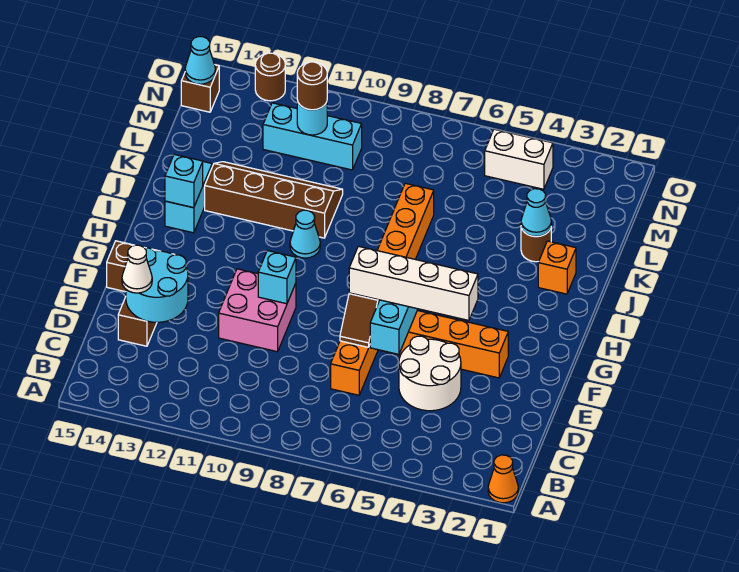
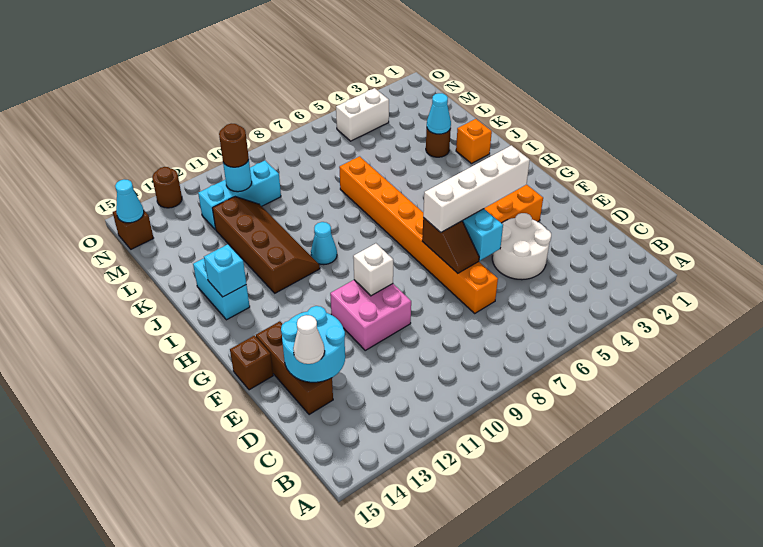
orange 1x1 cone [488,455,518,503] -> none
cyan 1x1 brick [258,251,296,304] -> white 1x1 brick [353,243,393,296]
brown 2x4 slope [205,162,343,238] -> brown 2x4 slope turned to [212,197,320,293]

